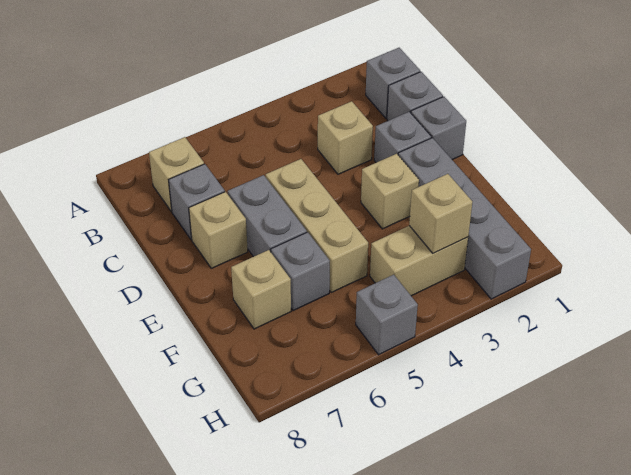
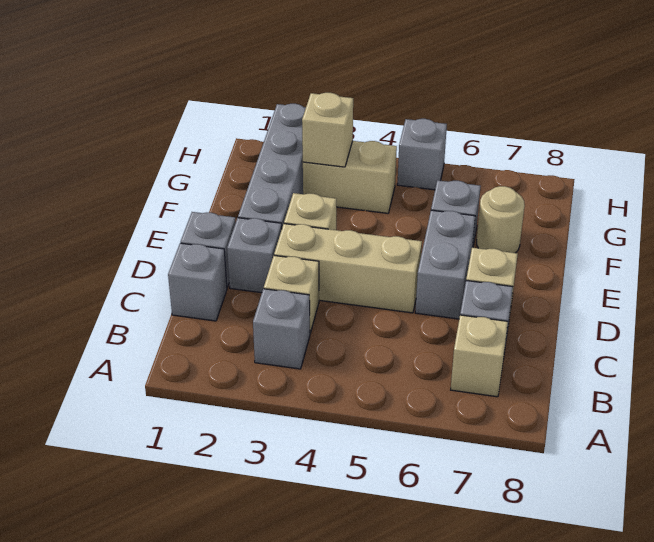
grey 1x1 brick [366,48,420,118] -> grey 1x1 brick moved to [253,289,310,369]
tan 1x3 brick [266,159,368,292] -> tan 1x3 brick turned to [274,224,422,313]
tan 1x1 brick [231,250,291,329] -> tan 1x1 round brick [477,186,525,253]

